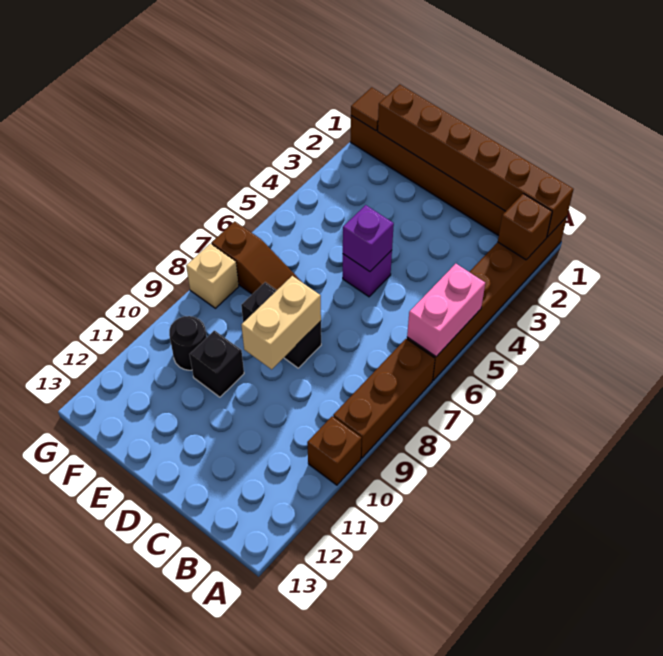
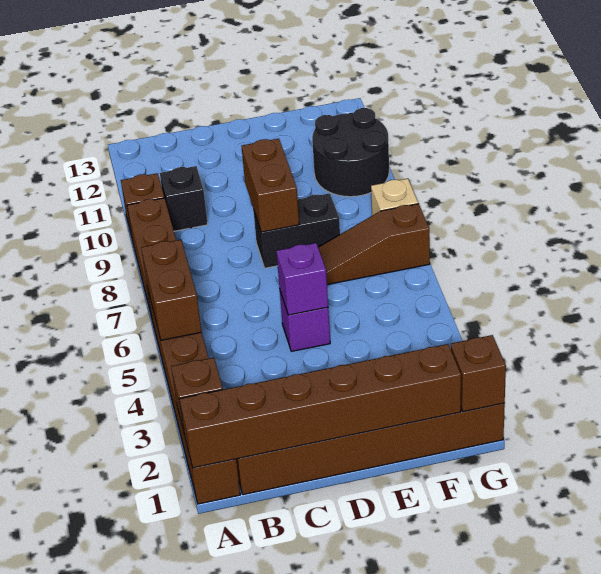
pink 1x2 brick [407,264,485,357] -> brown 1x2 brick [141,240,201,340]
tan 1x2 brick [242,276,321,369] -> brown 1x2 brick [242,139,299,232]
black 1x1 brick [190,331,244,397] -> black 1x1 brick moved to [160,166,208,231]
black 1x1 round brick [169,316,207,370] -> black 2x2 round brick [312,108,389,197]
brown 1x1 tile [351,87,386,131] -> brown 1x1 brick [451,335,506,412]

